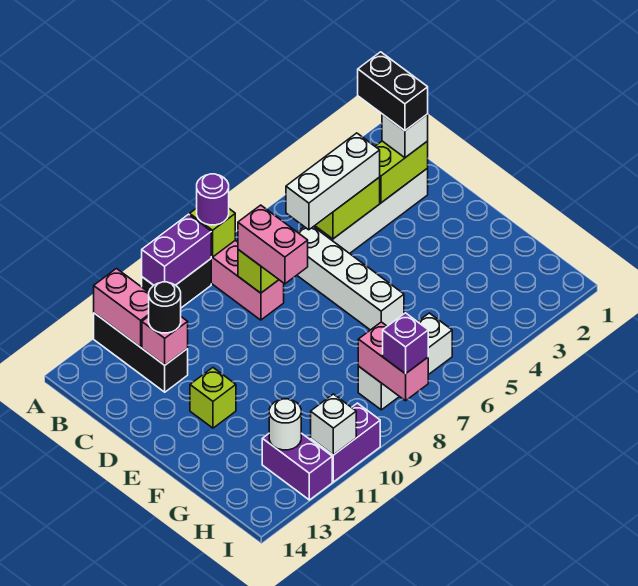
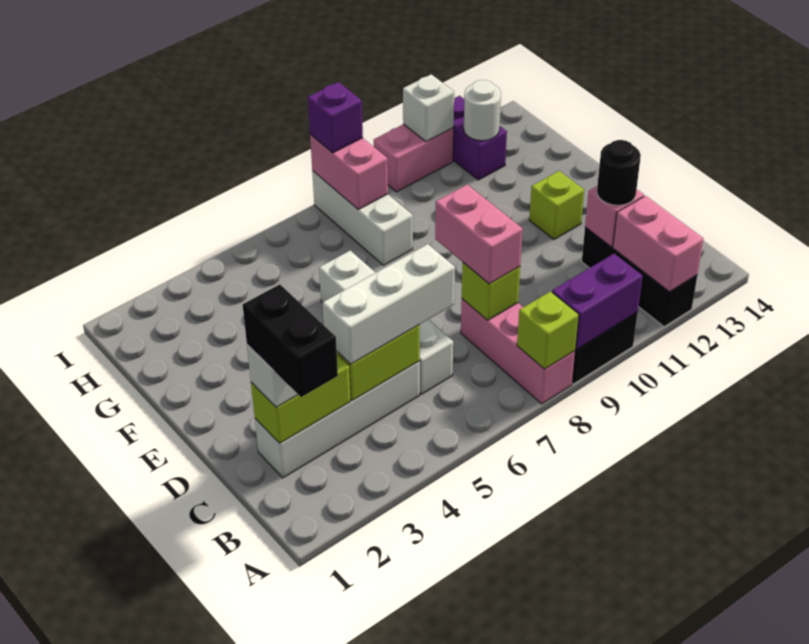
purple 1x1 round brick [197,174,229,225] -> none
white 1x3 brick [358,313,452,410] -> white 1x3 brick turned to [312,171,413,265]
purple 1x2 brick [311,403,380,482] -> pink 1x2 brick [374,124,454,192]

